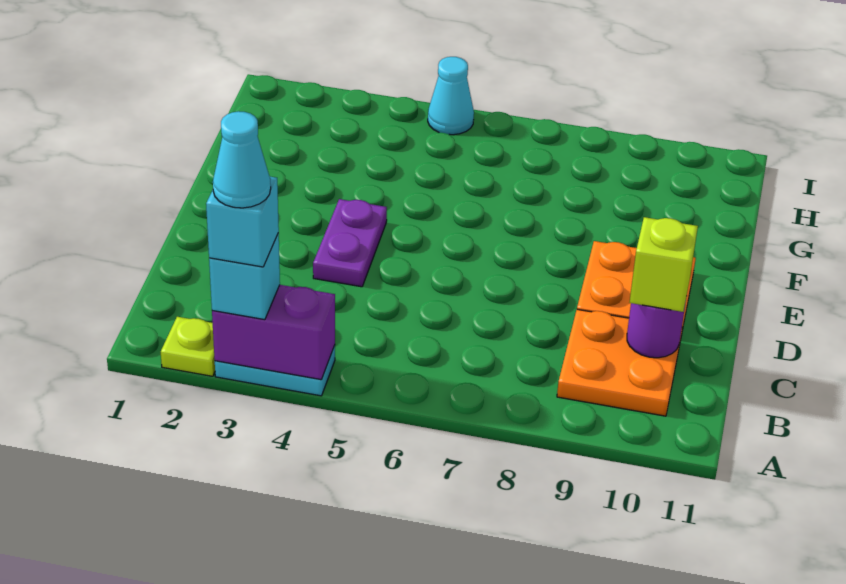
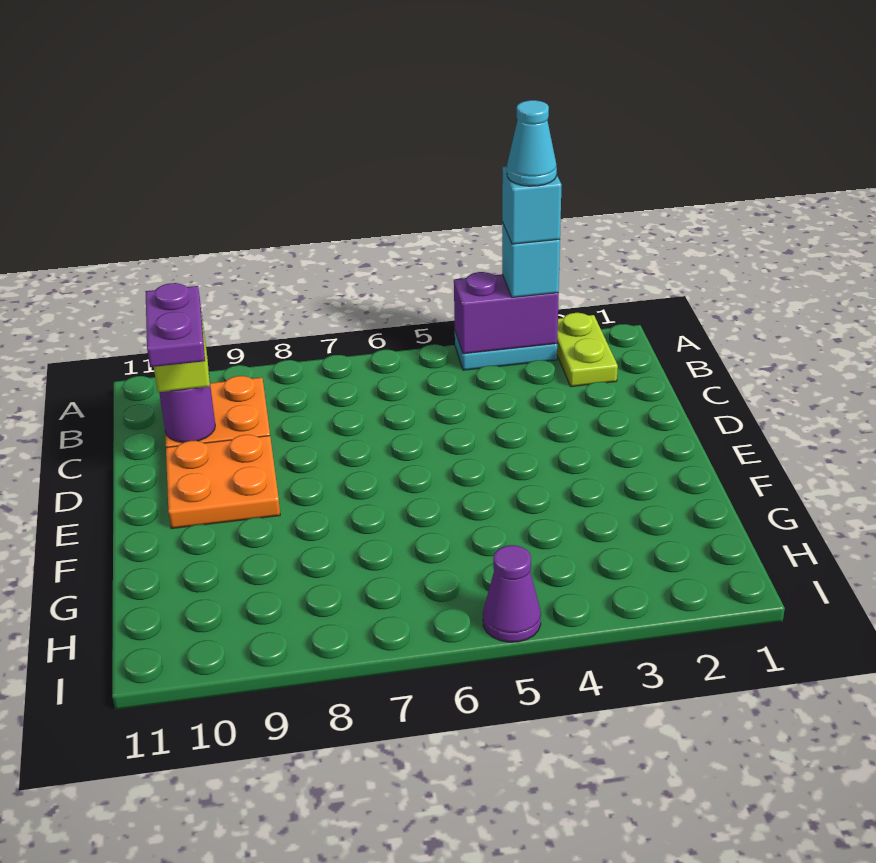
lime 1x1 plate [161,317,215,376] -> lime 1x2 plate [557,313,618,387]
purple 1x2 plate [313,199,387,287] -> purple 1x2 plate moved to [145,283,205,367]
cyan 1x1 cone [428,57,474,135] -> purple 1x1 cone [483,545,541,642]

